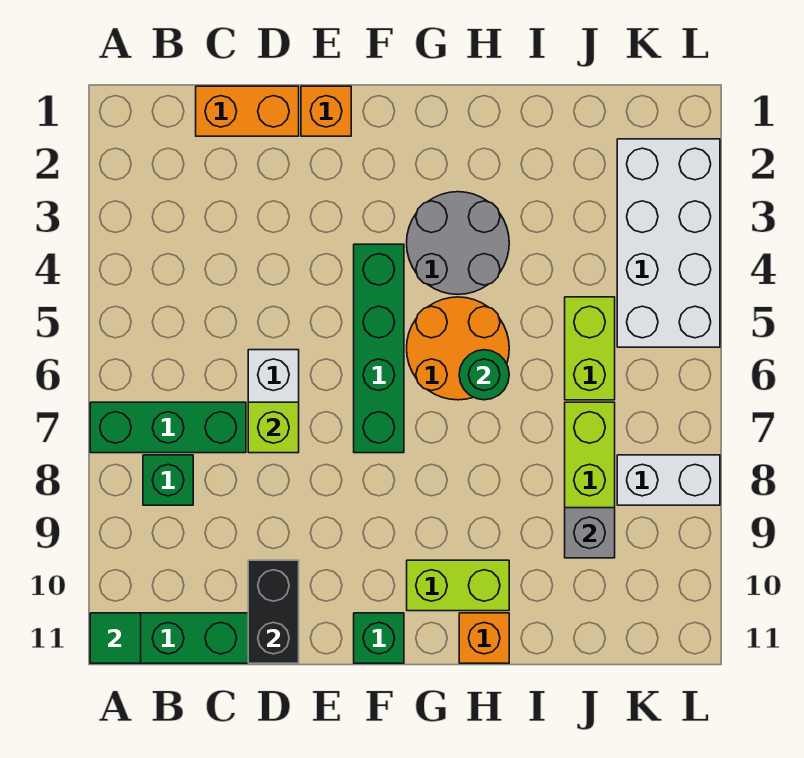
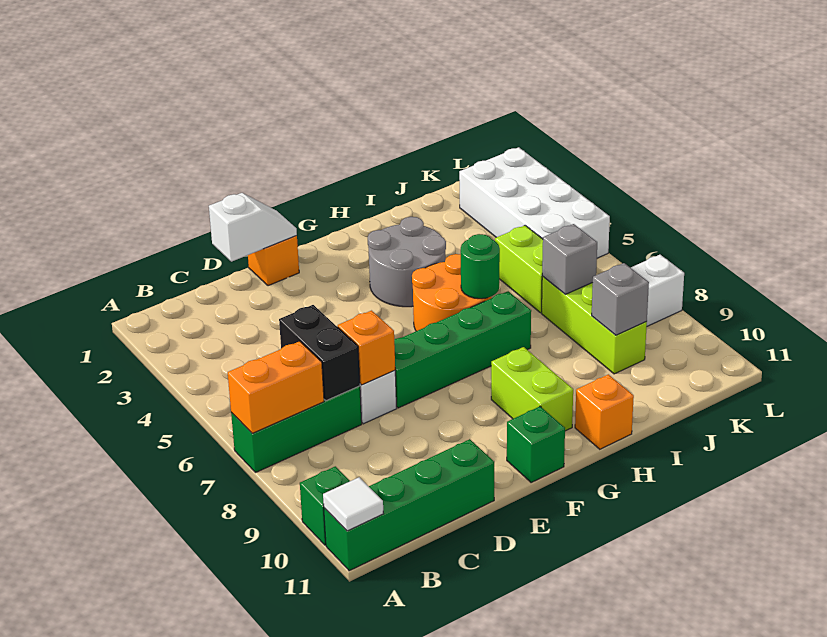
green 1x1 tile [90,613,141,663] -> white 1x1 tile [323,477,383,531]
green 1x1 brick [143,455,193,505] -> green 1x1 brick moved to [300,466,350,545]
orange 1x2 brick [196,86,299,136] -> orange 1x2 brick moved to [228,341,324,433]
none -> white 1x2 slope [209,193,297,262]
lime 1x1 brick [248,402,299,453] -> orange 1x1 brick [338,311,395,385]
black 1x2 brick [248,560,299,663] -> black 1x2 brick moved to [279,305,360,401]
green 1x4 brick [354,244,404,453] -> green 1x4 brick turned to [394,291,531,408]
lime 1x2 brick [407,560,509,611] -> lime 1x2 brick turned to [491,347,573,431]
none -> grey 1x1 brick [542,224,597,294]

